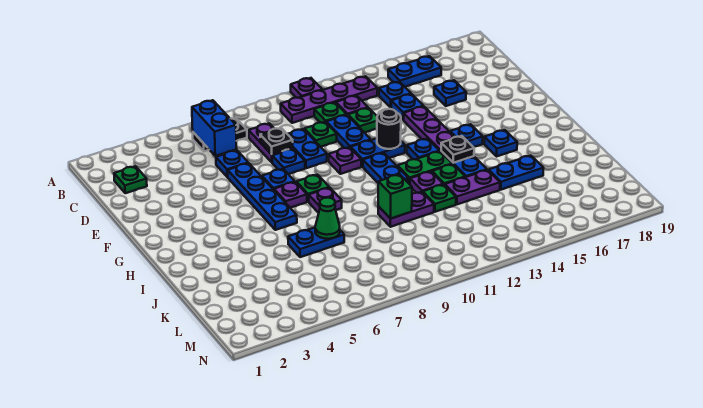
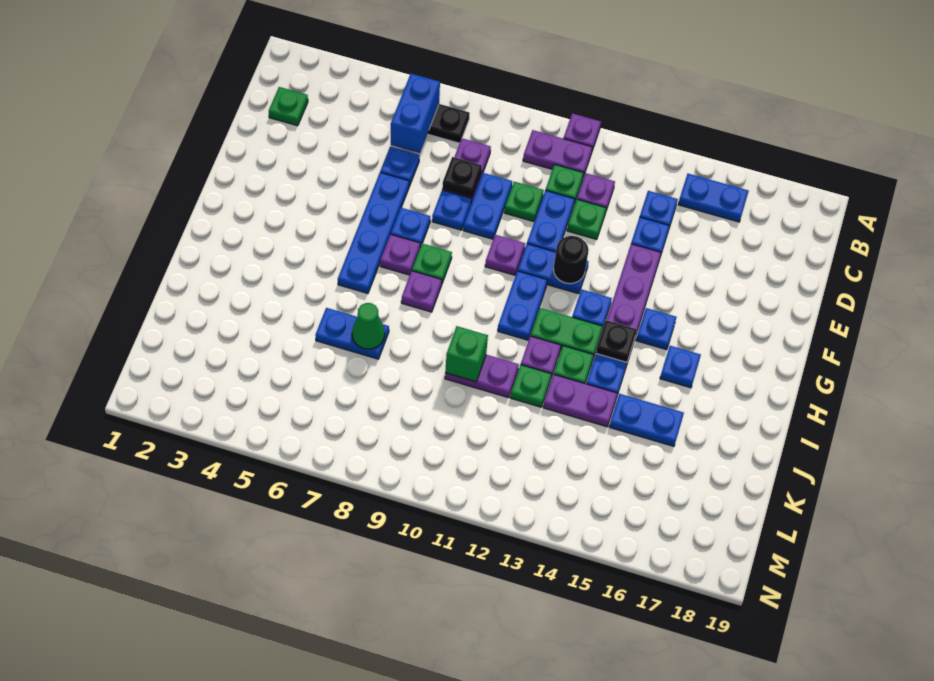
purple 1x4 plate [281,76,377,123] -> purple 1x2 plate [523,130,593,177]
blue 1x1 plate [434,80,466,106] -> none

